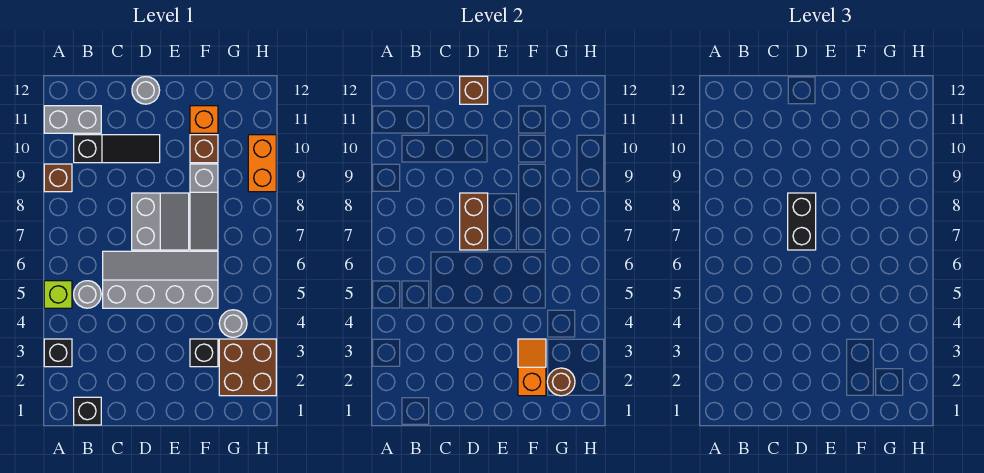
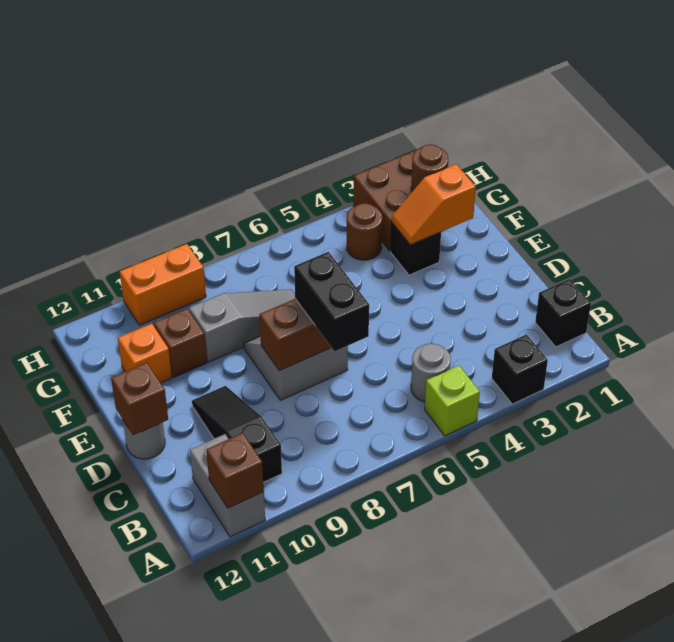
brown 1x1 brick [44,164,72,192] -> brown 1x1 brick moved to [206,433,264,508]
grey 2x4 slope [103,251,218,308] -> none
black 1x2 brick [788,193,816,250] -> black 1x2 brick turned to [294,252,369,351]
grey 1x1 round brick [219,310,247,337] -> brown 1x1 round brick [347,203,382,260]

